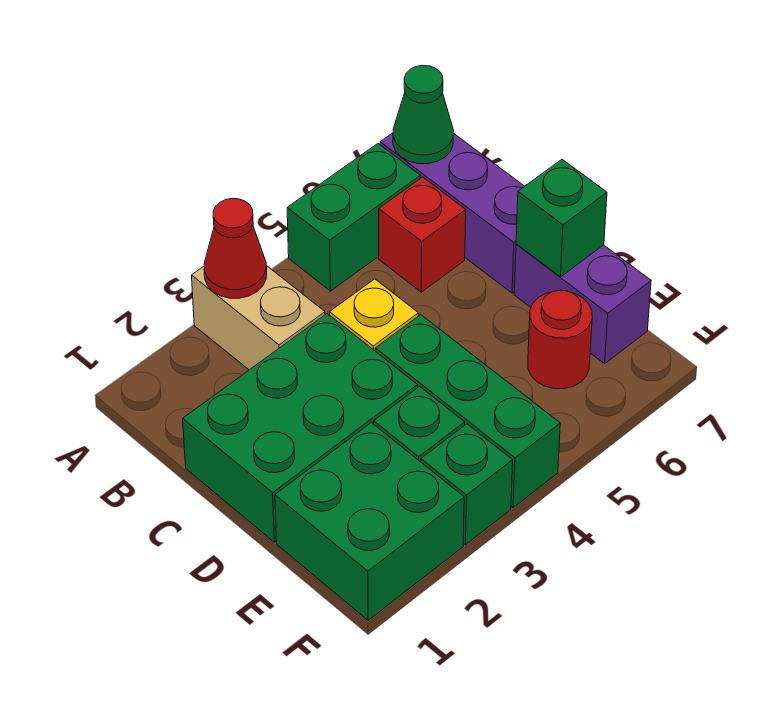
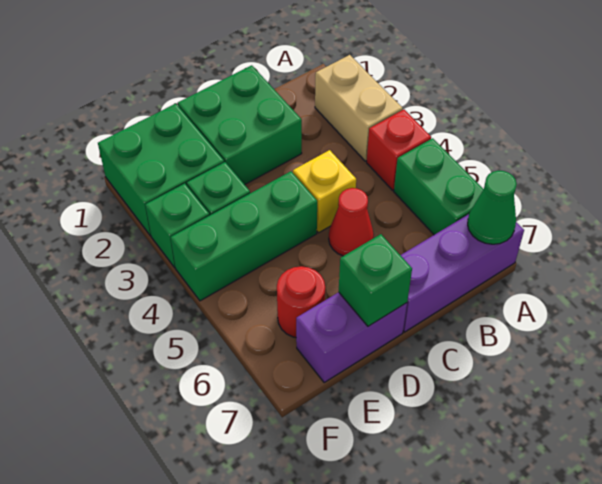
tan 1x2 brick [192,266,325,370] -> tan 1x2 brick turned to [315,55,403,161]
red 1x1 cone [204,198,267,298] -> red 1x1 cone moved to [329,188,374,256]
red 1x1 brick [379,177,466,292] -> red 1x1 brick moved to [367,110,431,190]
green 2x3 brick [183,314,417,542] -> green 2x2 brick [178,65,302,185]

